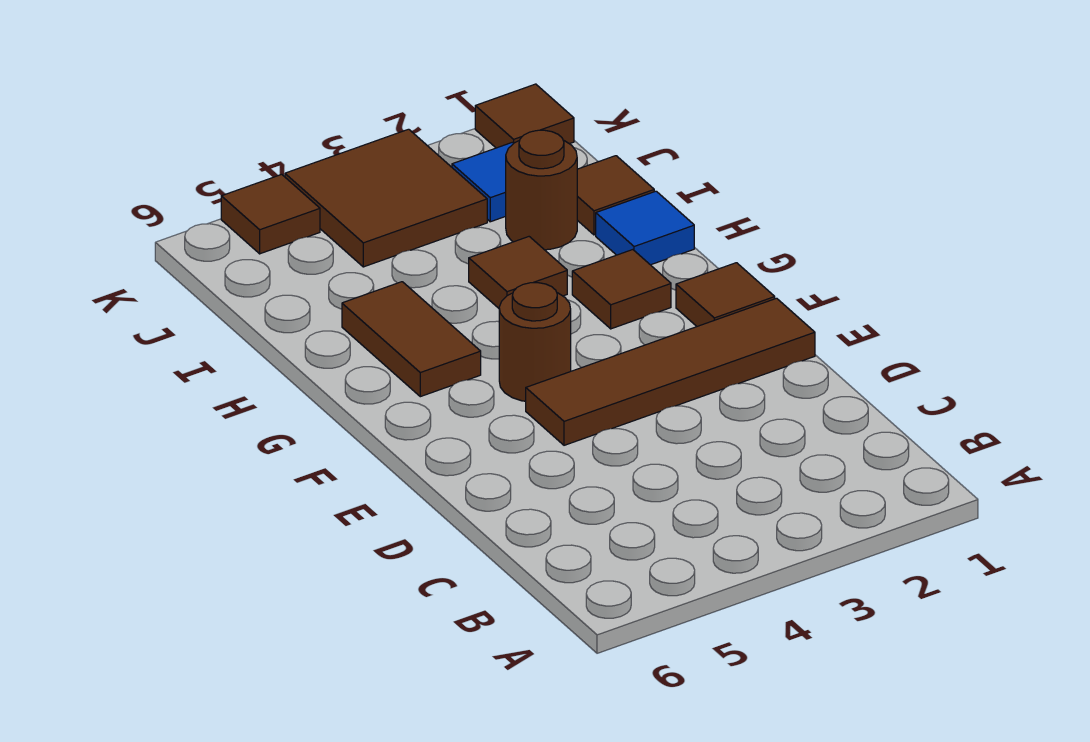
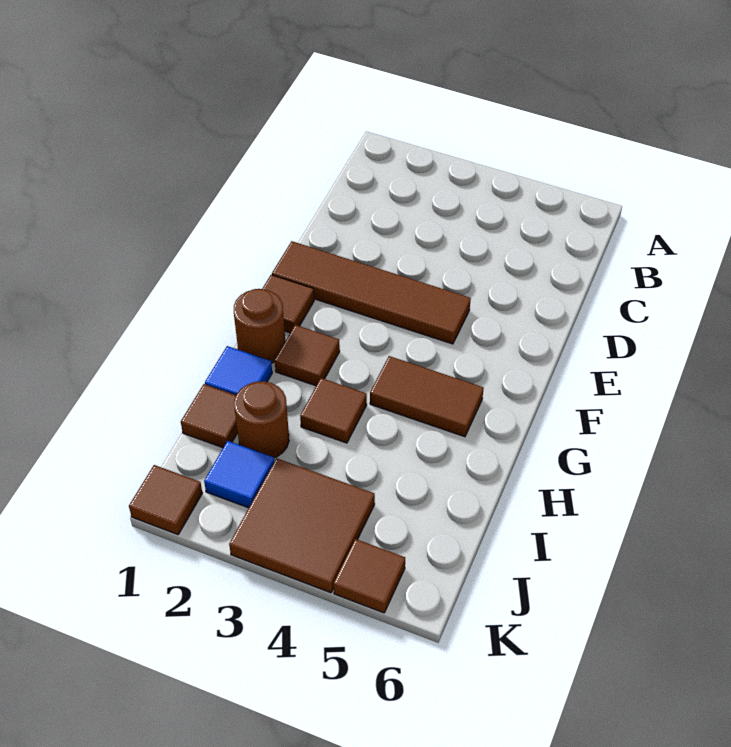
brown 1x1 round brick [499,283,571,401] -> brown 1x1 round brick moved to [234,289,285,363]
brown 1x2 tile [342,282,481,397] -> brown 1x2 tile turned to [370,356,484,437]

